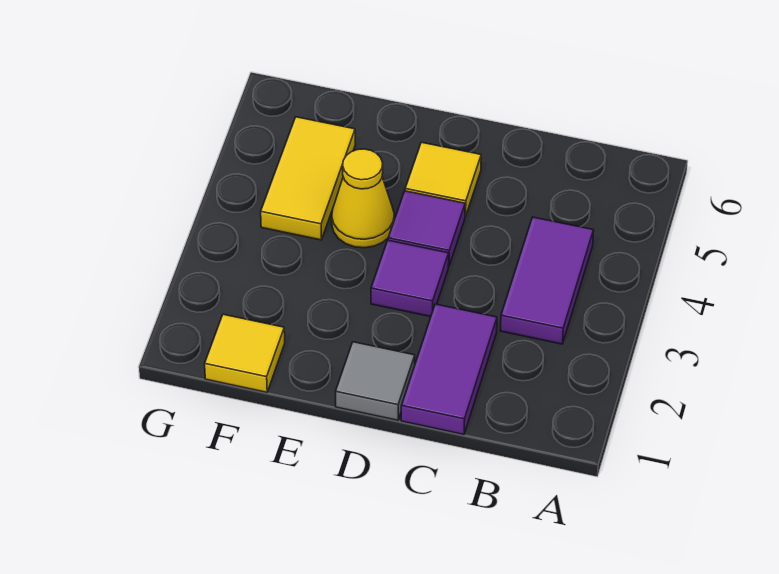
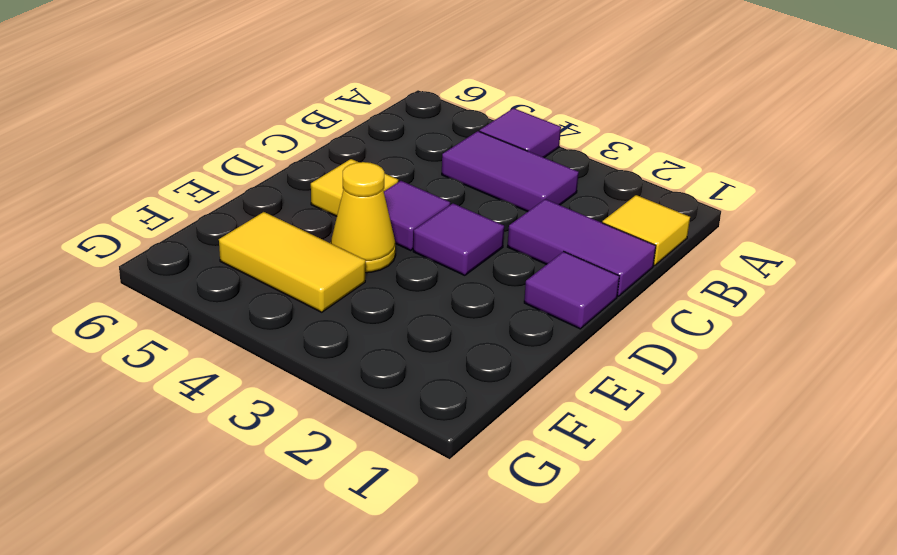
none -> purple 1x1 tile [480,108,561,157]
grey 1x1 tile [336,342,415,420] -> purple 1x1 tile [524,252,619,329]
yellow 1x1 tile [205,314,285,392] -> yellow 1x1 tile moved to [602,195,690,266]

